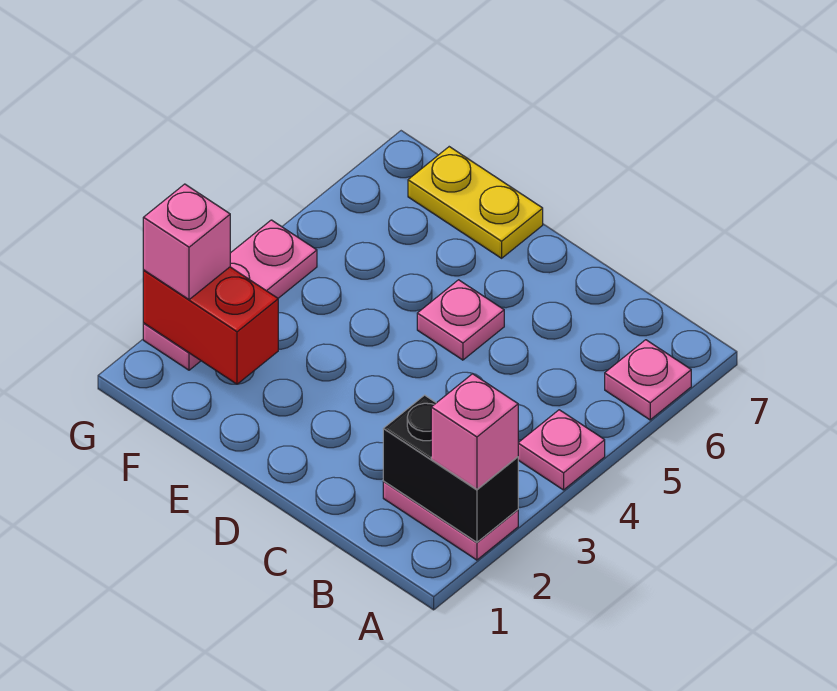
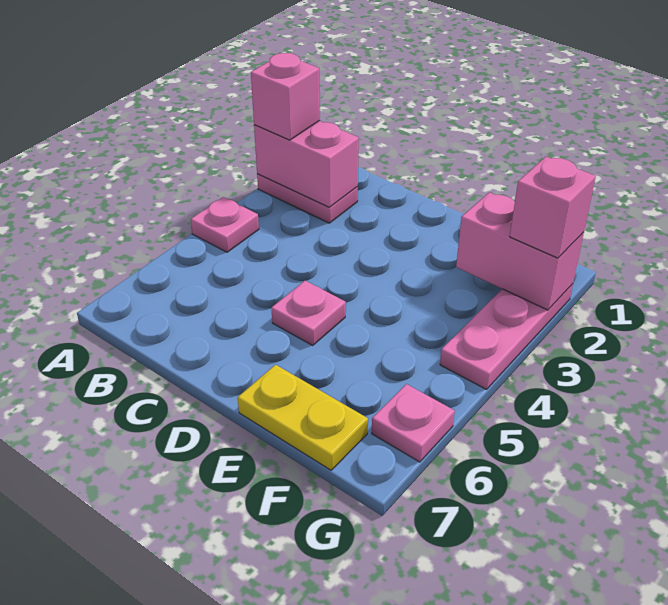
black 1x2 brick [383,395,518,542] -> pink 1x2 brick [254,121,359,207]
pink 1x1 plate [605,340,691,420] -> pink 1x1 plate moved to [372,384,455,462]
red 1x2 brick [143,267,278,384] -> pink 1x2 brick [456,192,584,310]

